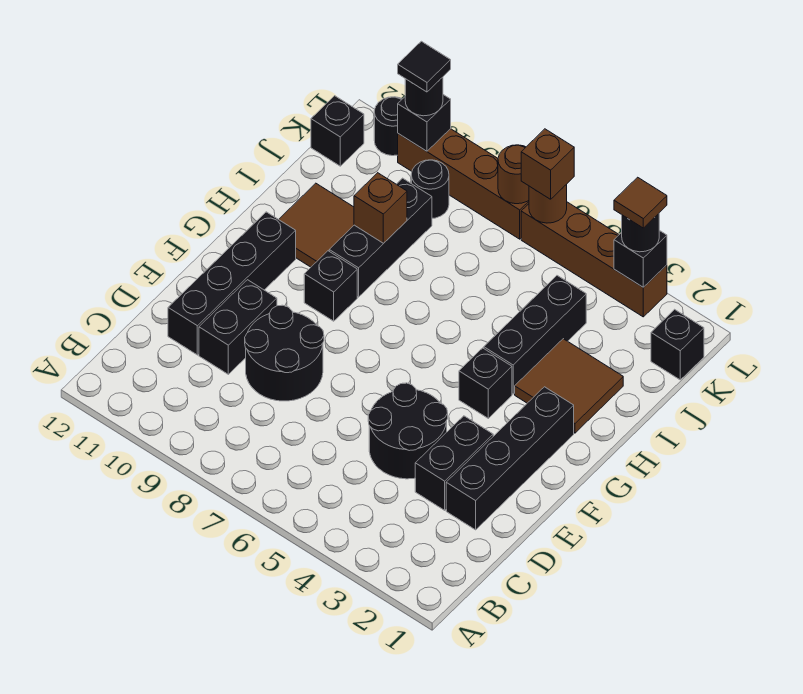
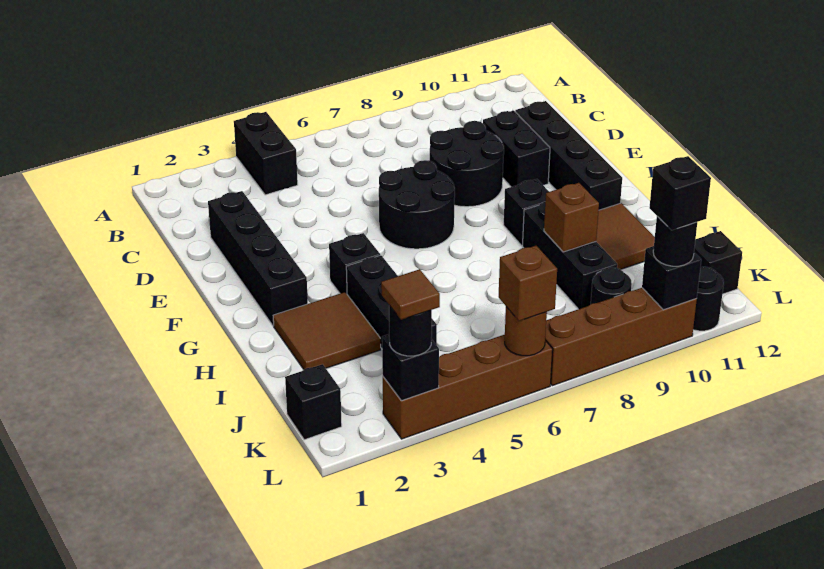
black 1x2 brick [415,416,493,510] -> black 1x2 brick moved to [234,112,298,195]
black 2x2 round brick [368,383,448,479] -> black 2x2 round brick moved to [379,160,455,249]
brown 1x1 round brick [498,145,529,204] -> none
black 1x1 tile [398,41,451,92] -> black 1x1 brick [649,156,711,230]

